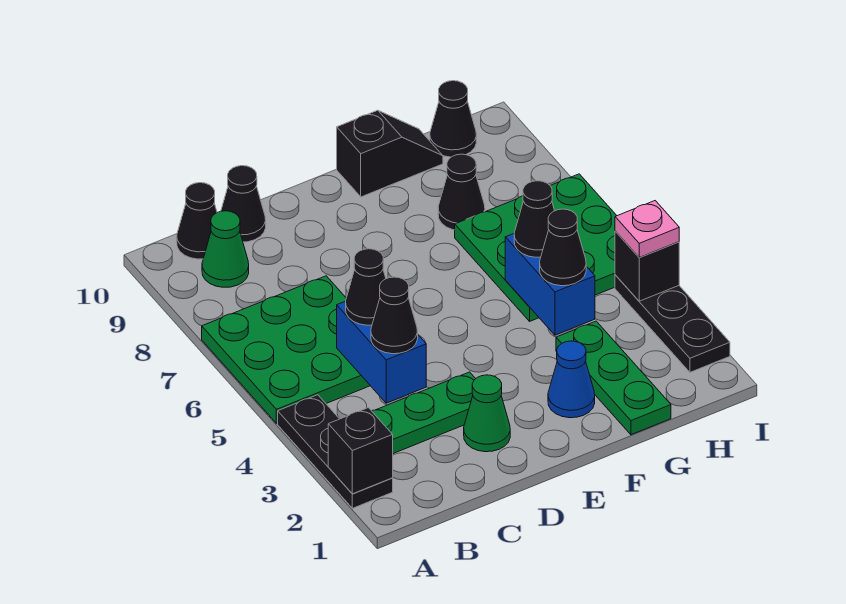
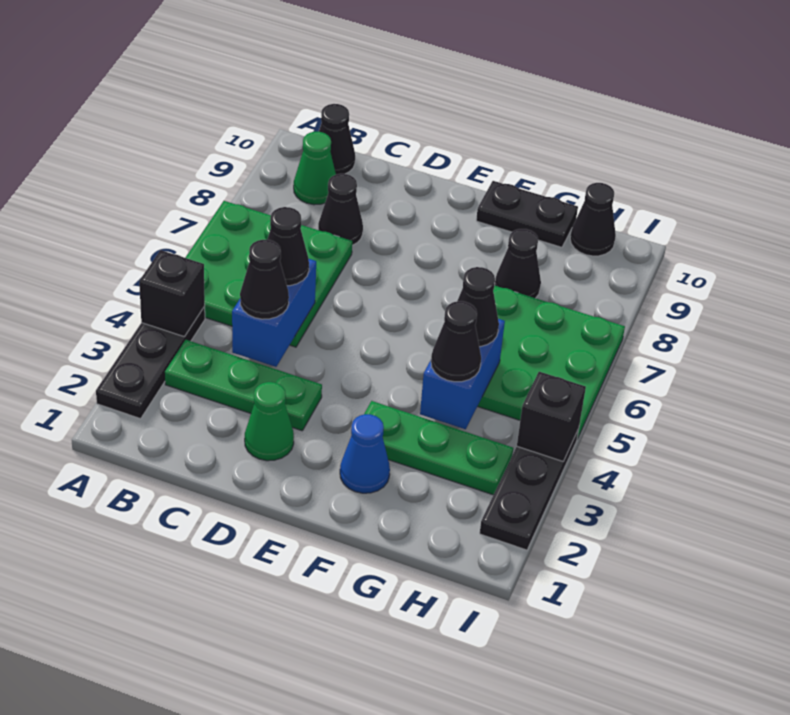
black 1x1 brick [328,408,393,494] -> black 1x1 brick moved to [139,250,205,337]
black 1x1 cone [221,166,266,242] -> black 1x1 cone moved to [318,174,363,245]
black 1x2 slope [337,110,443,197] -> black 1x2 plate [476,181,578,247]
green 1x3 plate [556,321,671,435] -> green 1x3 plate turned to [364,401,513,495]
pink 1x1 plate [615,201,679,257] -> none

